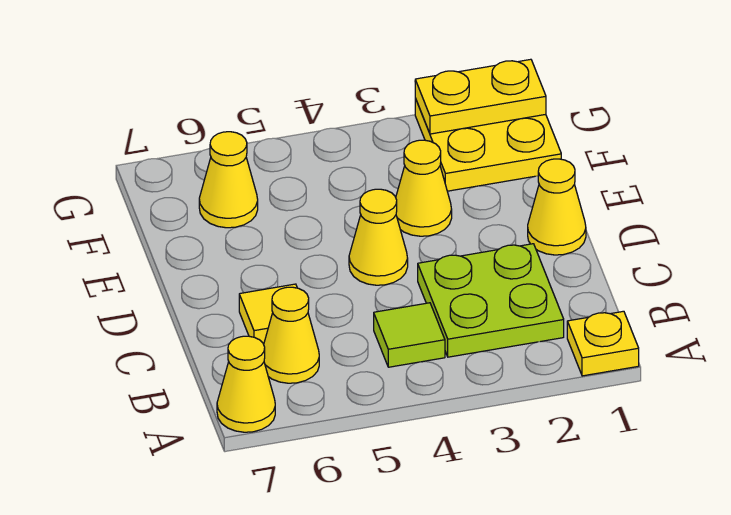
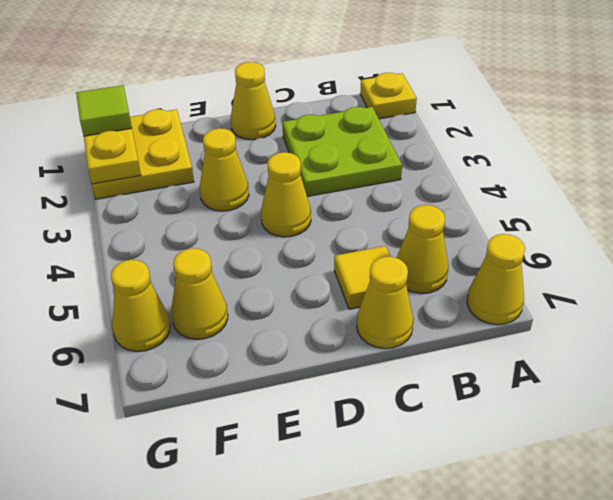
lime 1x1 tile [374,303,445,367] -> lime 1x1 tile moved to [76,85,132,136]
none -> yellow 1x1 cone [357,257,414,349]
none -> yellow 1x1 cone [111,260,170,352]

